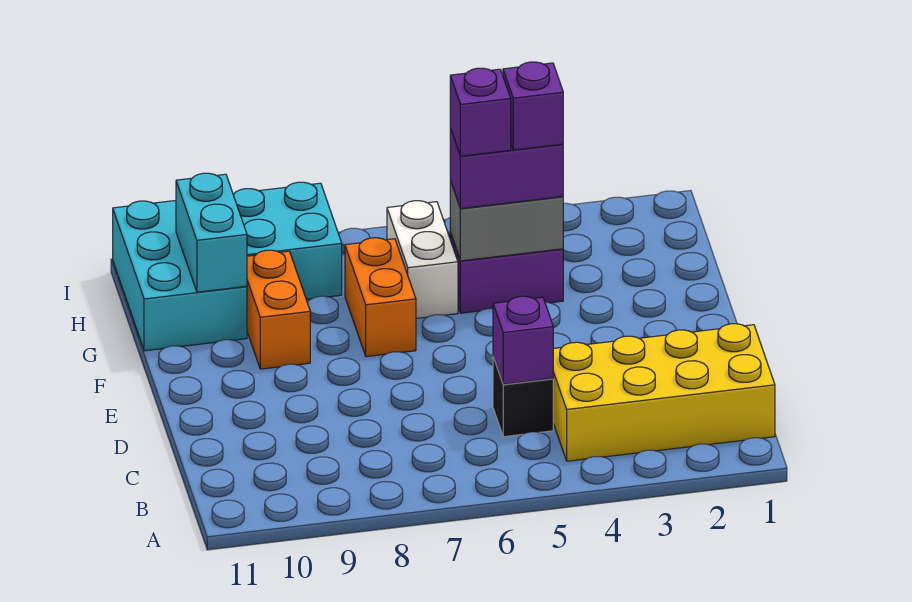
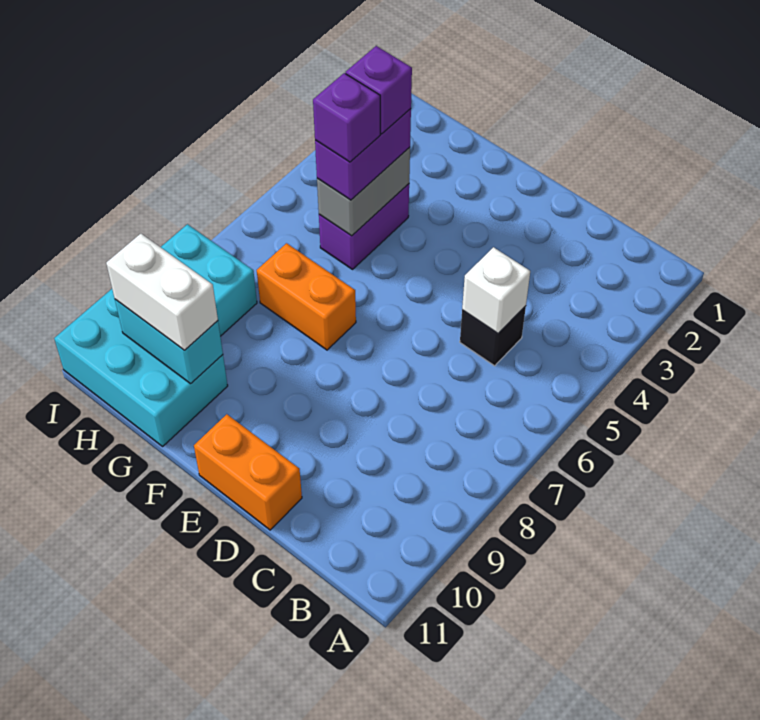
yellow 2x4 brick [553,324,775,461] -> none
purple 1x1 brick [493,296,553,384] -> white 1x1 brick [462,247,530,333]
orange 1x2 brick [247,250,310,369] -> orange 1x2 brick moved to [194,414,302,530]
white 1x2 brick [387,201,458,319] -> white 1x2 brick moved to [106,234,218,350]

